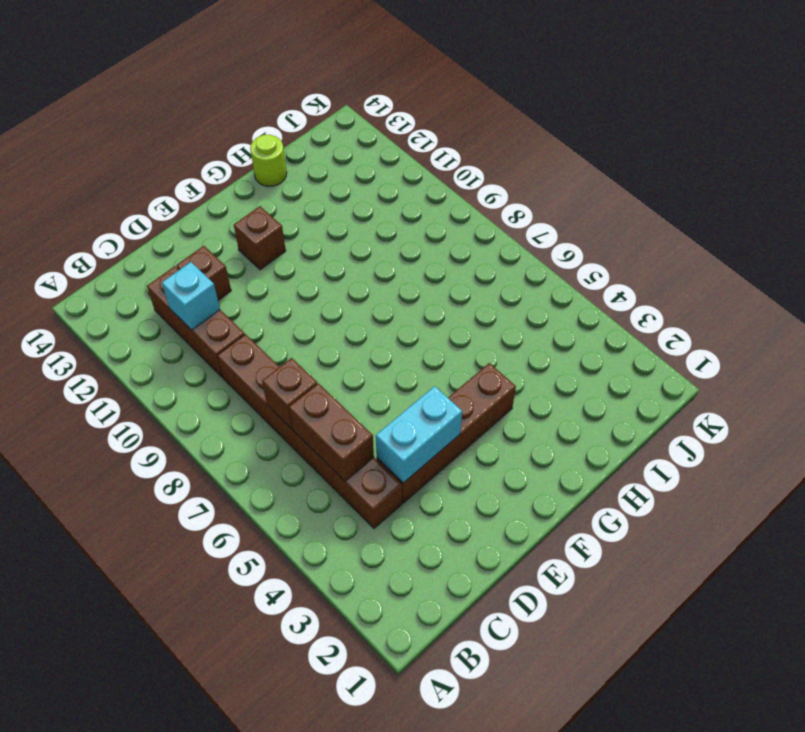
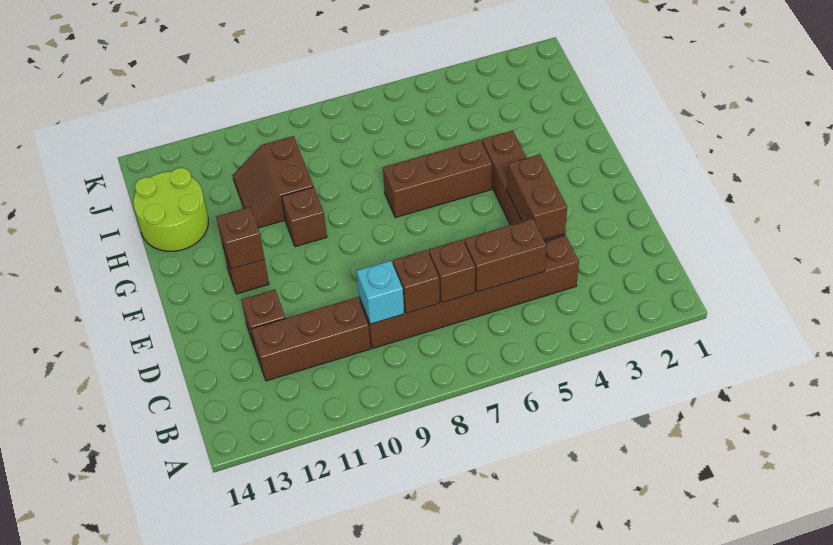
none -> brown 1x1 brick [393,250,440,313]
cyan 1x1 brick [162,262,220,330] -> cyan 1x1 brick moved to [357,261,404,324]
cyan 1x2 brick [376,386,462,483] -> brown 1x2 brick [507,154,567,240]
none -> brown 1x1 brick [216,207,264,269]
none -> brown 1x3 brick [383,140,492,218]
none -> brown 1x1 brick [282,187,327,247]
none -> brown 2x2 slope [233,136,314,228]
lime 1x1 round brick [250,135,287,186] -> lime 2x2 round brick [133,168,208,251]

